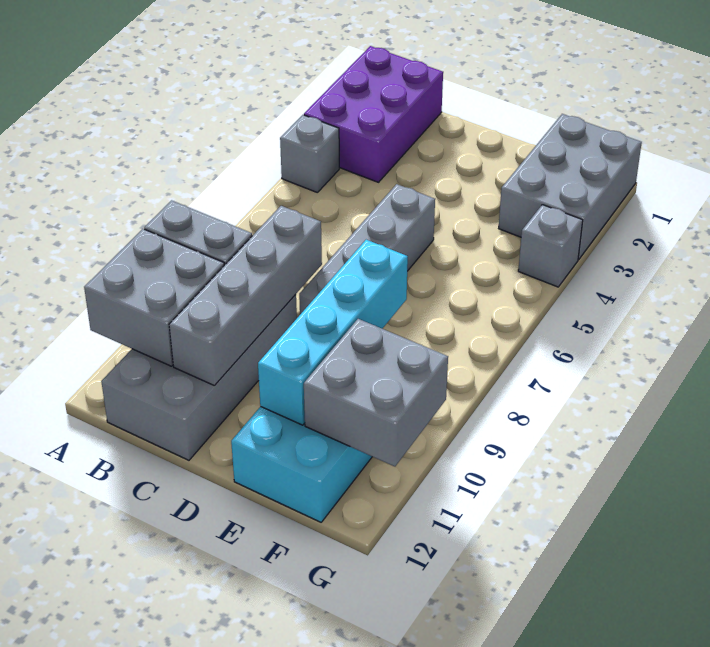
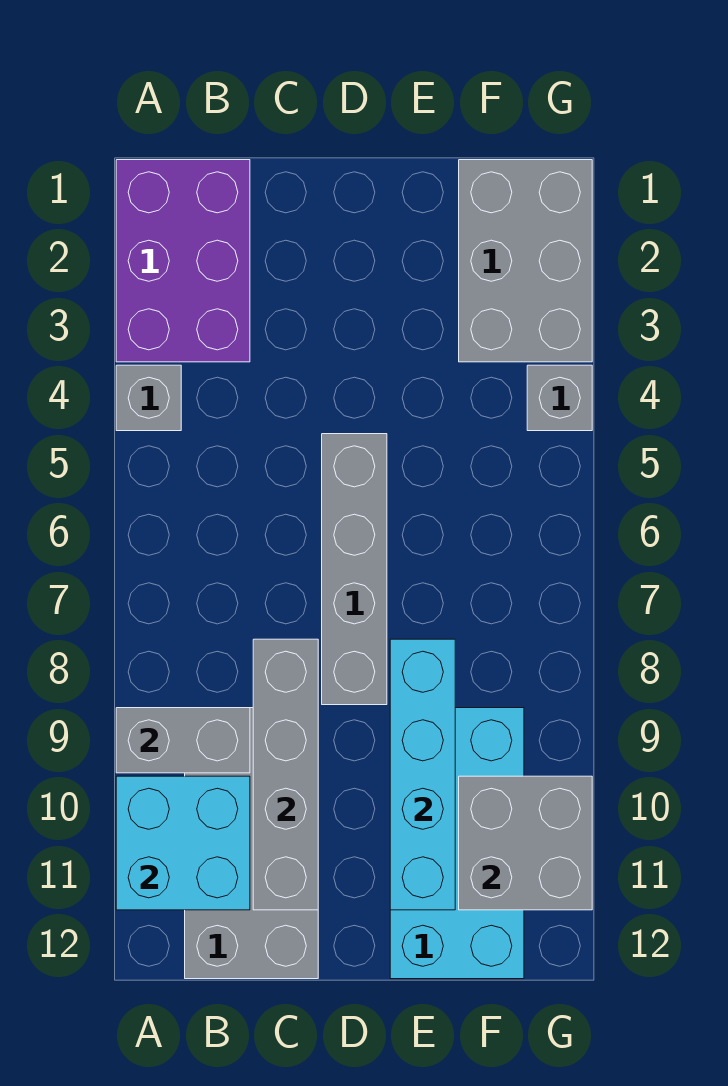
grey 2x2 brick [84,229,224,366] -> cyan 2x2 brick [116,776,250,910]

